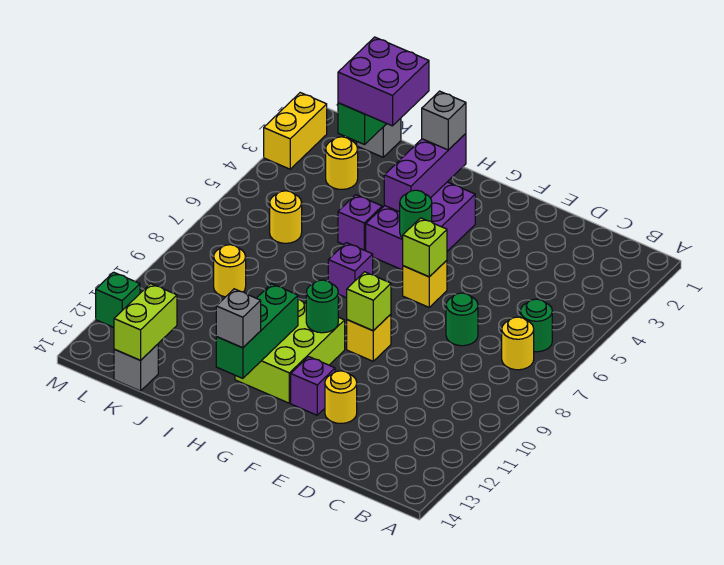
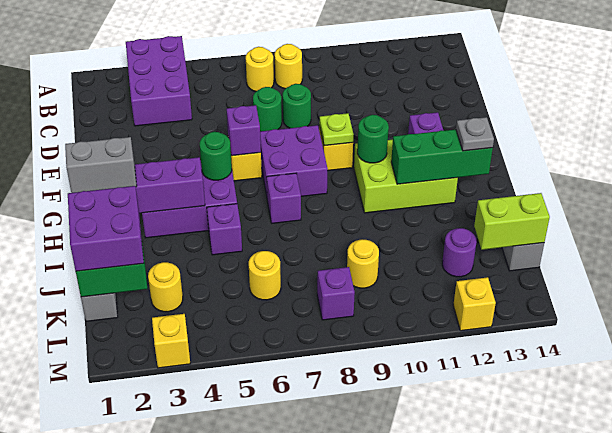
none -> purple 2x3 brick [126,36,192,126]
green 1x1 round brick [520,299,552,352] -> green 1x1 round brick moved to [283,84,311,128]
yellow 1x1 round brick [325,371,357,424] -> yellow 1x1 round brick moved to [275,44,302,89]
lime 1x1 brick [403,218,447,277] -> purple 1x1 brick [226,105,261,156]
none -> purple 2x2 brick [260,125,328,196]
lime 1x1 brick [347,272,391,331] -> lime 1x1 plate [319,113,354,146]
grey 1x1 brick [422,91,466,150] -> grey 1x2 brick [65,137,137,193]
grey 1x1 brick [216,289,261,348] -> grey 1x1 plate [456,117,494,151]
none -> purple 1x1 round brick [442,228,477,277]
none -> purple 1x1 brick [317,267,355,320]
yellow 1x2 brick [264,93,327,169] -> yellow 1x1 brick [152,314,190,368]
green 1x1 brick [96,272,140,327] -> yellow 1x1 brick [453,277,496,331]

